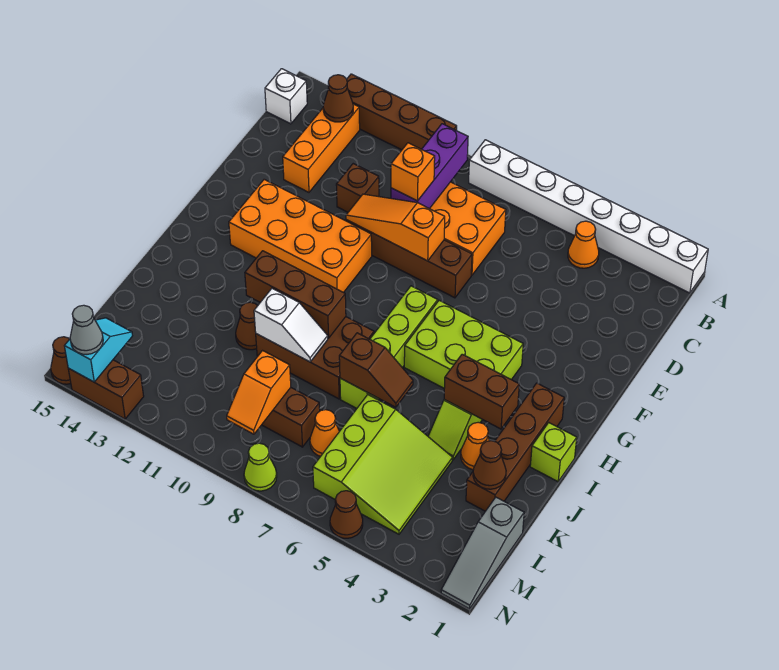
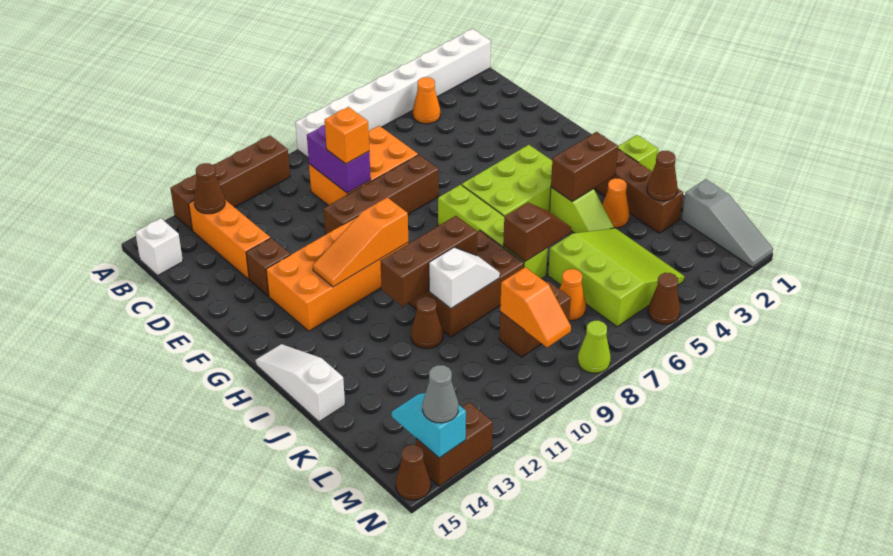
purple 1x3 brick [391,124,468,209] -> purple 1x2 brick [307,125,371,193]
brown 1x1 brick [336,164,379,212] -> brown 1x1 brick moved to [246,238,290,296]
orange 1x3 slope [346,194,445,261] -> orange 1x3 slope moved to [313,198,408,287]
none -> white 1x3 slope [255,344,345,422]

